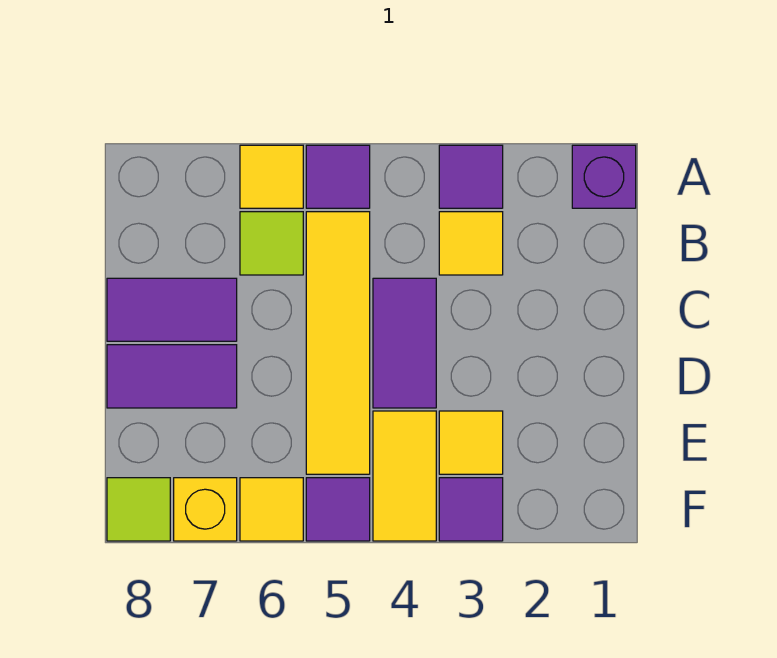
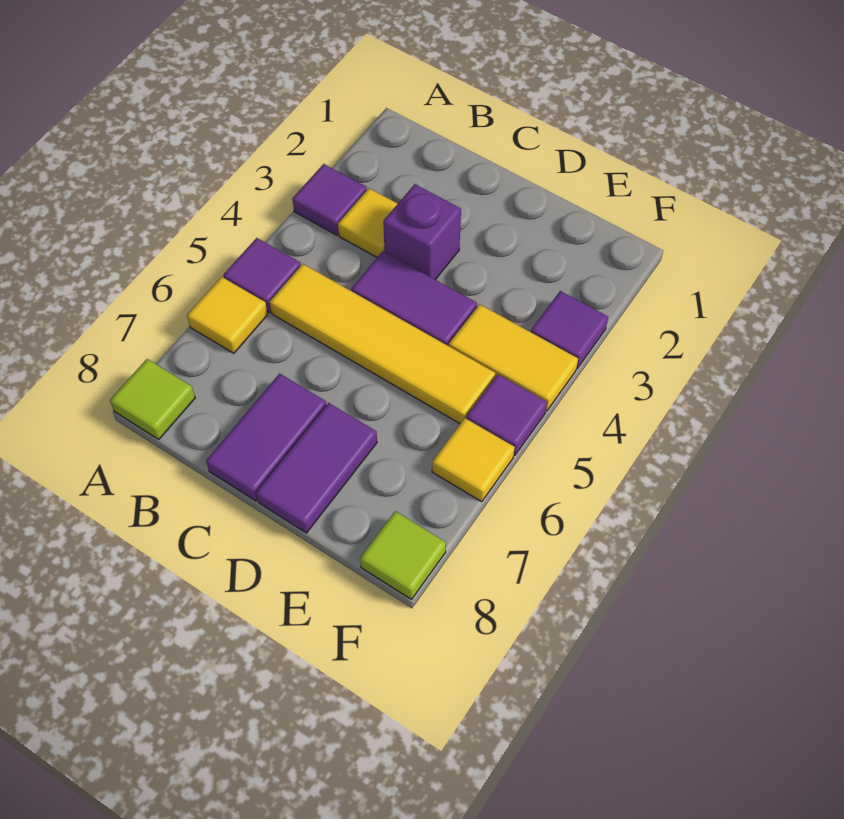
purple 1x1 brick [572,145,636,208] -> purple 1x1 brick moved to [383,184,461,280]
lime 1x1 tile [240,212,303,275] -> lime 1x1 tile moved to [110,359,195,440]
yellow 1x1 tile [439,411,503,474] -> none
yellow 1x1 brick [174,478,237,541] -> none

